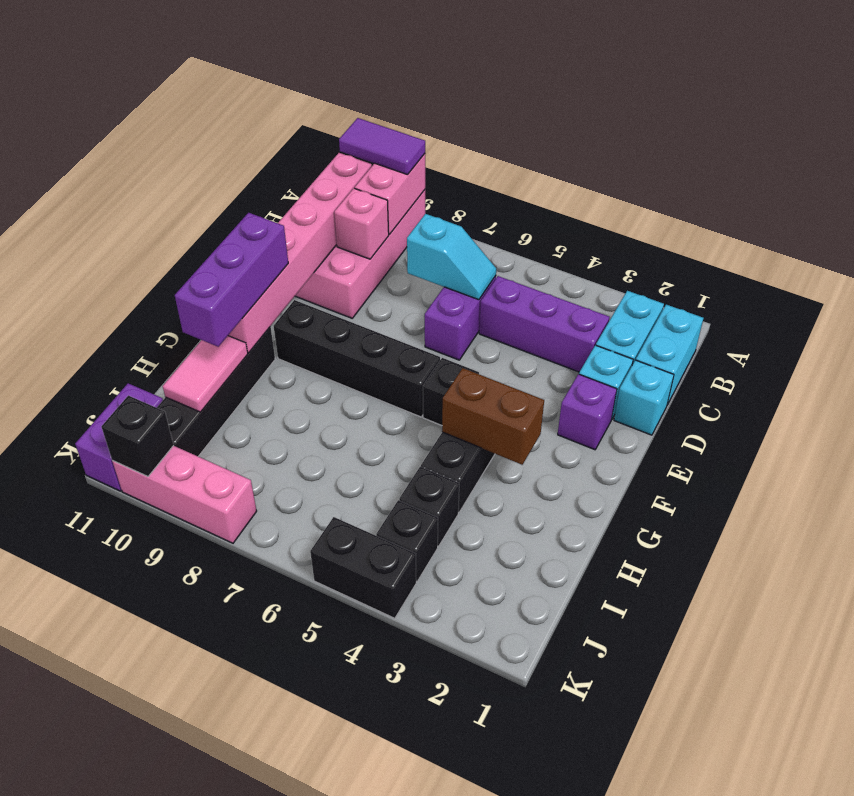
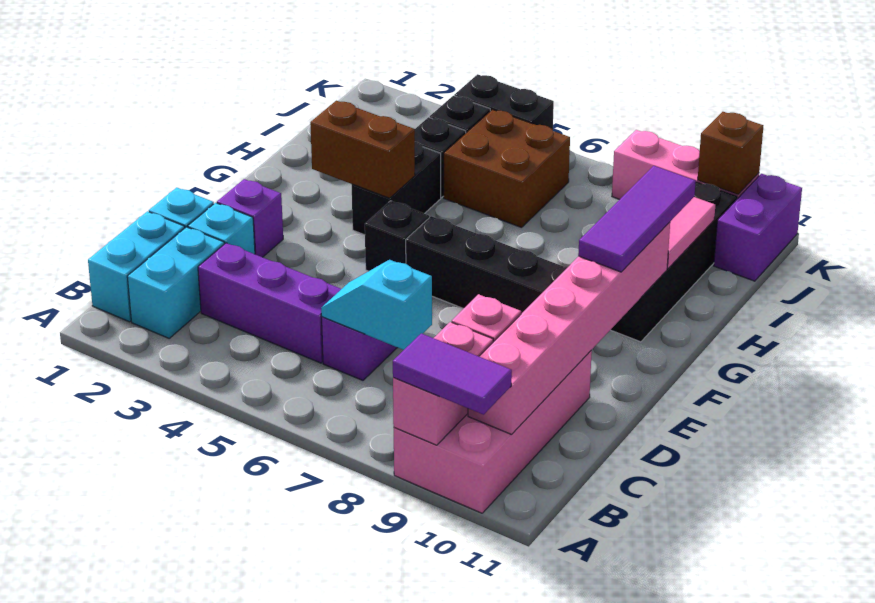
purple 1x3 brick [175,213,288,347] -> purple 1x3 tile [578,166,696,272]
none -> brown 2x2 brick [444,109,570,228]
black 1x1 brick [102,396,174,477] -> brown 1x1 brick [698,112,763,194]

